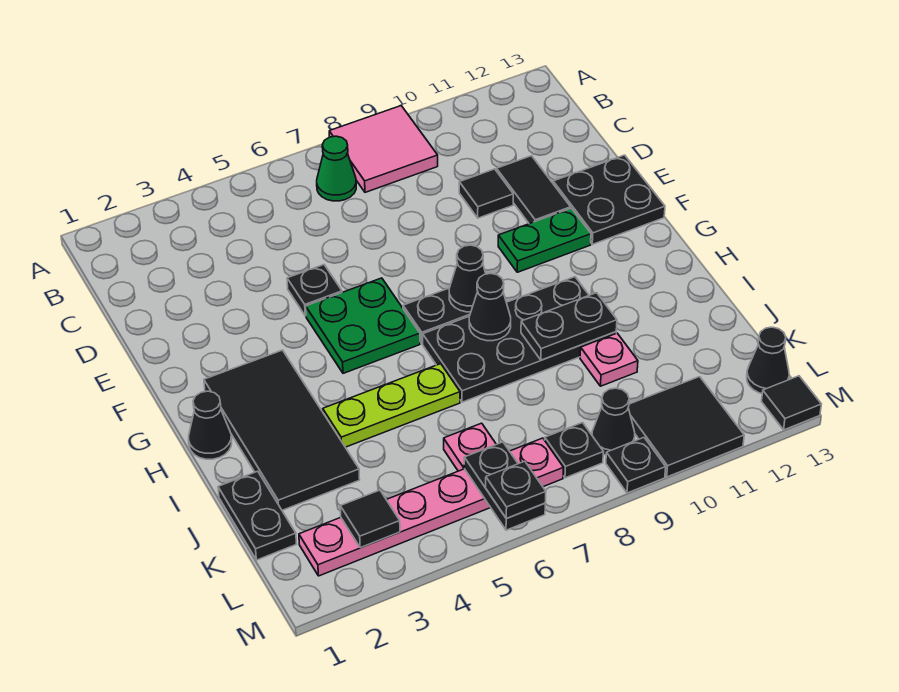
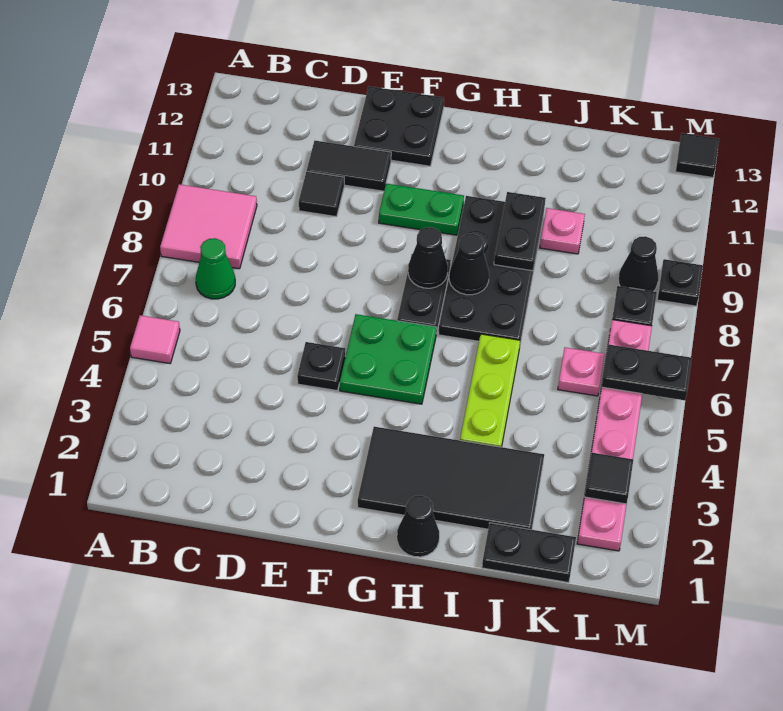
none -> pink 1x1 tile [130,315,180,363]
green 1x2 plate [498,208,591,272] -> green 1x2 plate turned to [379,184,464,235]
black 2x2 tile [628,377,744,477] -> none
black 1x1 cone [747,327,789,393] -> none
black 1x1 plate [486,461,546,519] -> none

